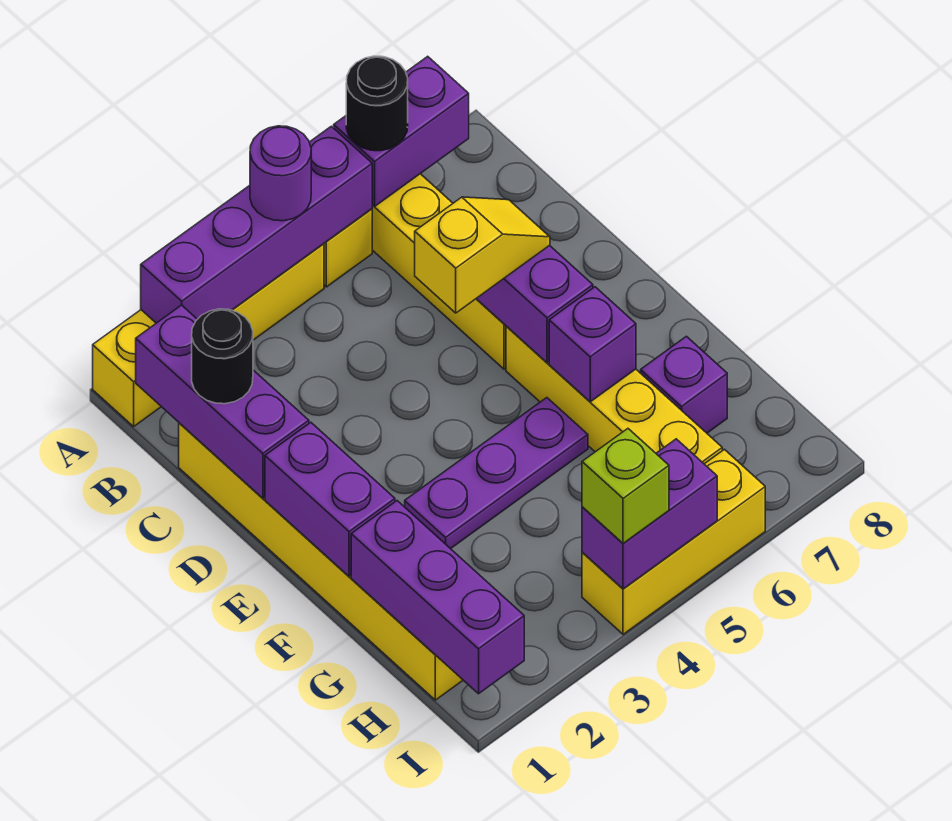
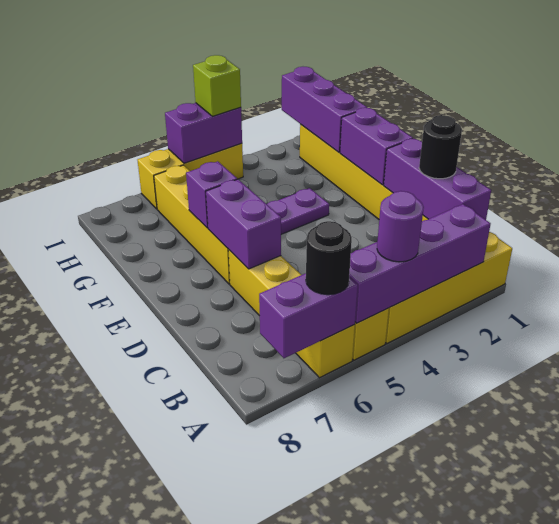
yellow 1x2 slope [415,197,550,313] -> none
purple 1x1 brick [641,336,727,433] -> none

